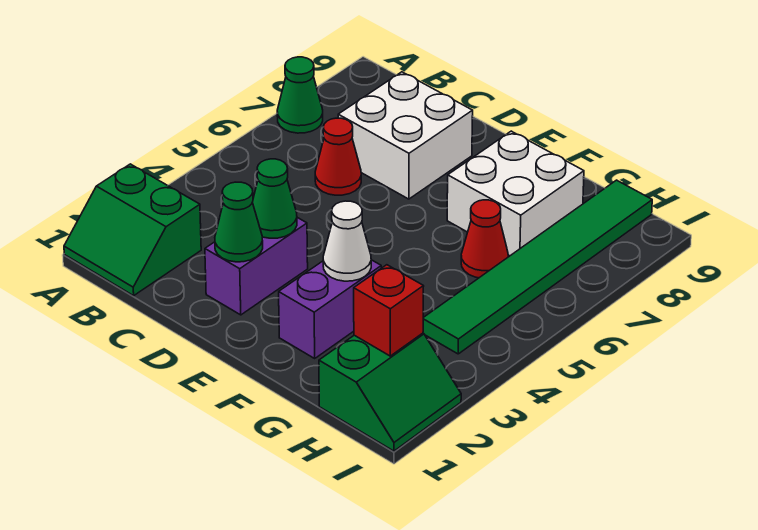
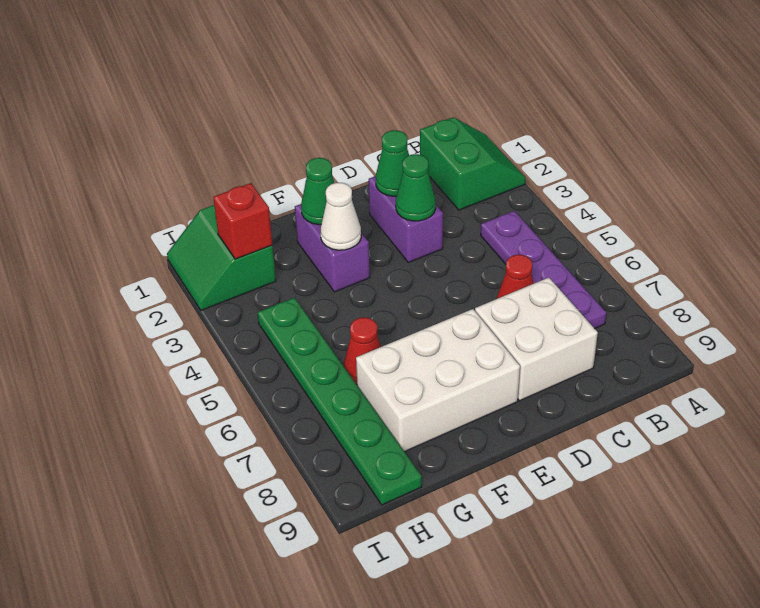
green 2x2 slope [64,164,201,296] -> green 2x2 slope turned to [420,117,526,210]
green 1x1 cone [277,57,323,133] -> green 1x1 cone moved to [301,158,334,225]
none -> purple 1x4 plate [481,211,606,328]
white 2x2 brick [447,131,584,256] -> white 2x3 brick [356,309,520,452]
green 1x6 tile [423,180,652,354] -> green 1x6 plate [258,298,422,505]

